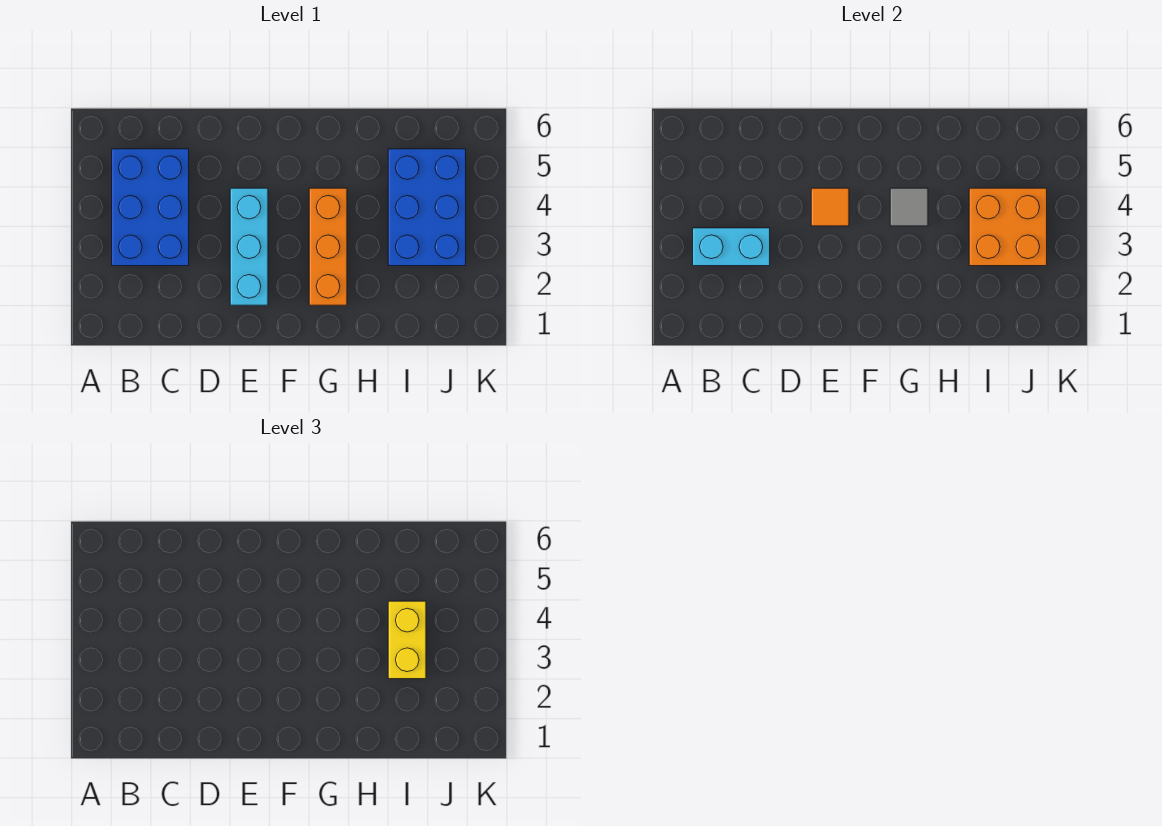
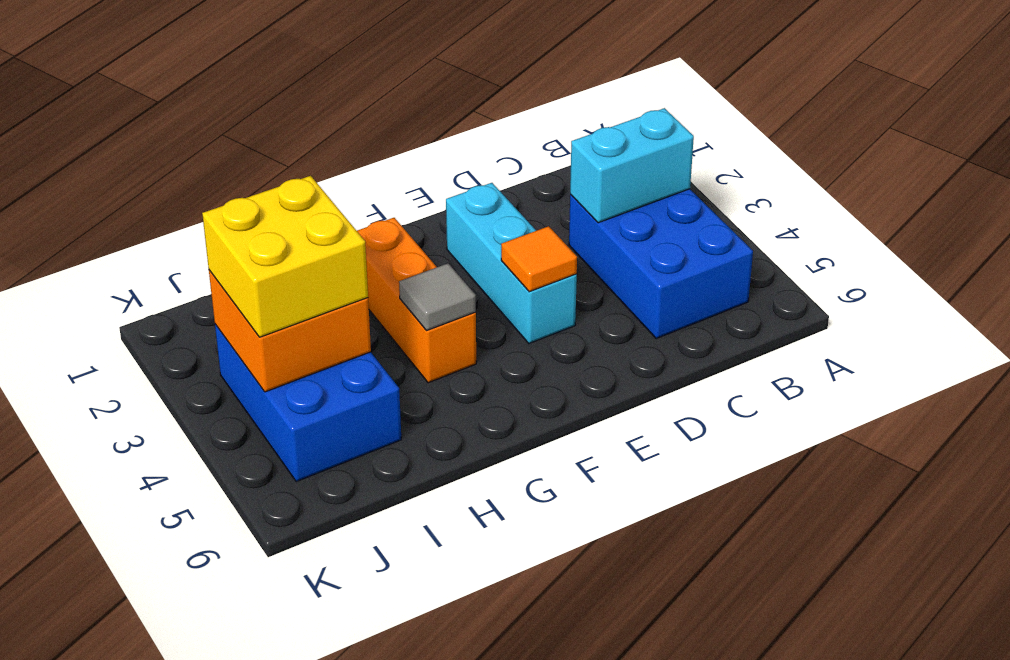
yellow 1x2 brick [388,601,426,679] -> yellow 2x2 brick [202,176,368,337]

